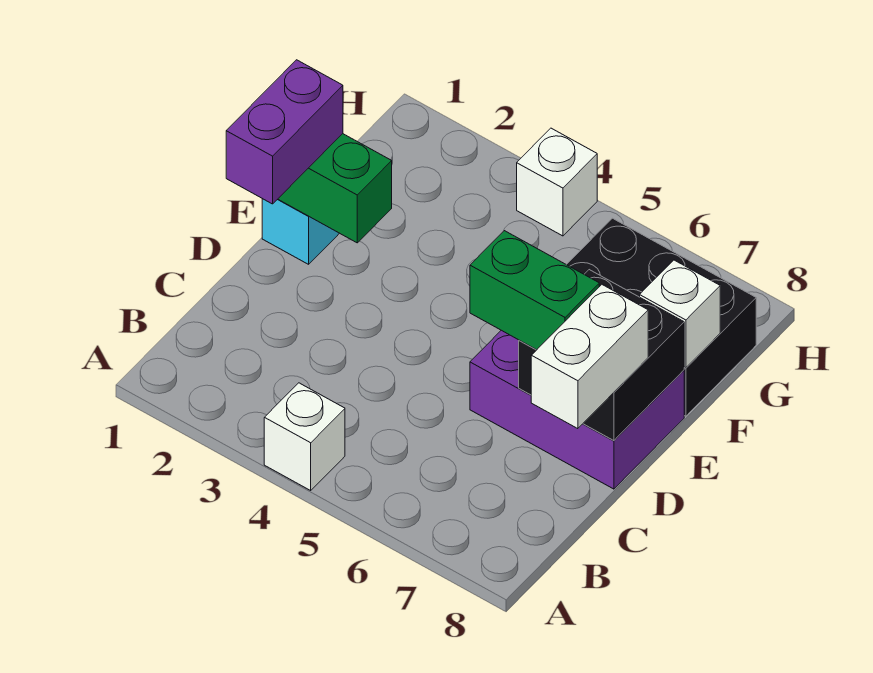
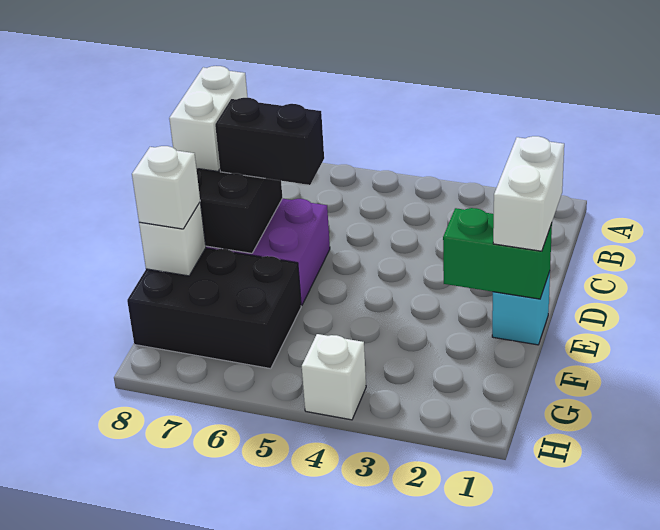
white 1x1 brick [264,383,345,490] -> white 1x1 brick moved to [132,146,200,229]
purple 1x2 brick [226,60,343,204] -> white 1x2 brick [493,136,564,251]
green 1x2 brick [470,231,599,350] -> black 1x2 brick [215,98,324,185]

